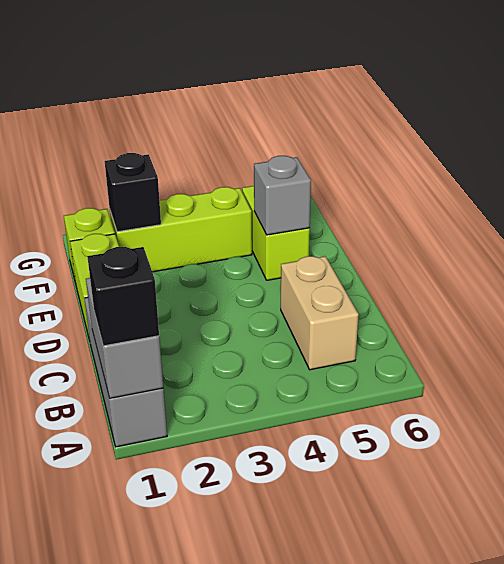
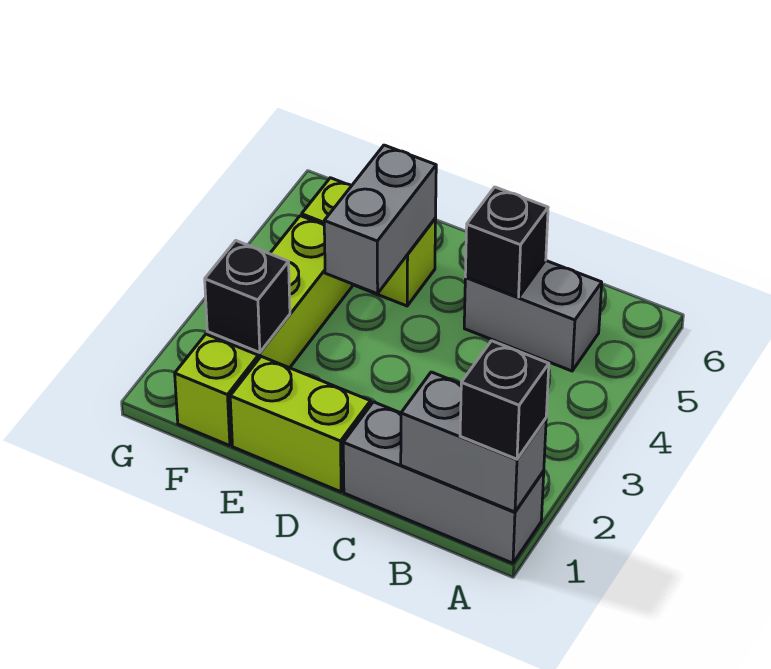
tan 1x2 brick [281,256,359,370] -> grey 1x2 brick [464,260,602,371]
none -> black 1x1 brick [465,187,548,297]
grey 1x1 brick [254,156,311,235] -> grey 1x2 brick [324,145,436,294]

